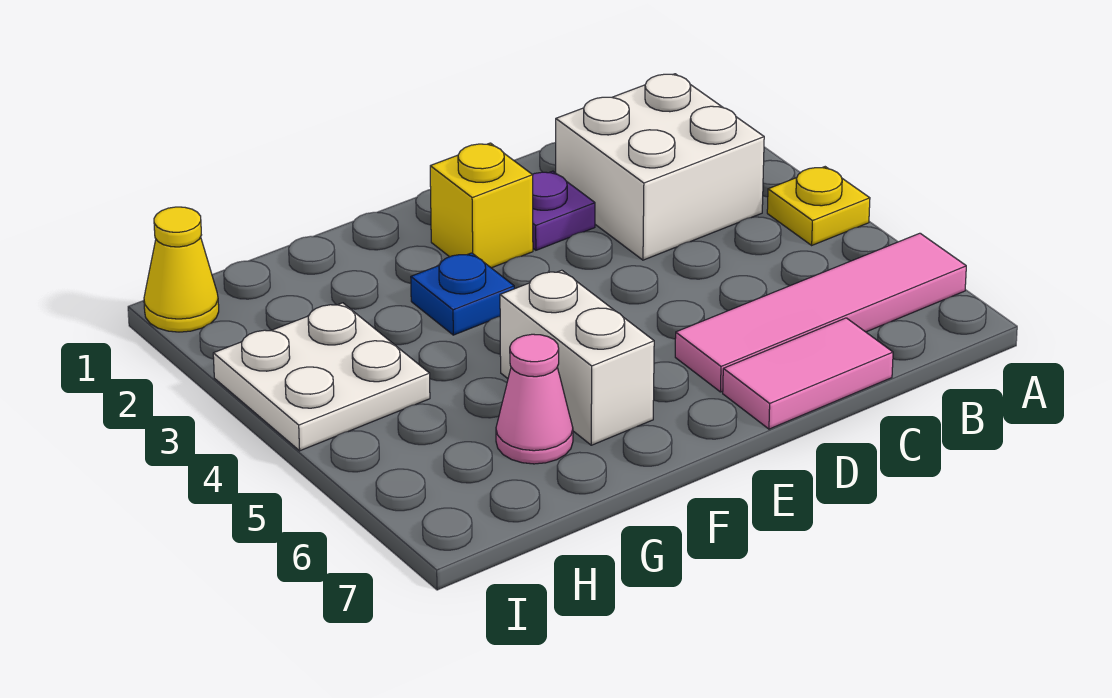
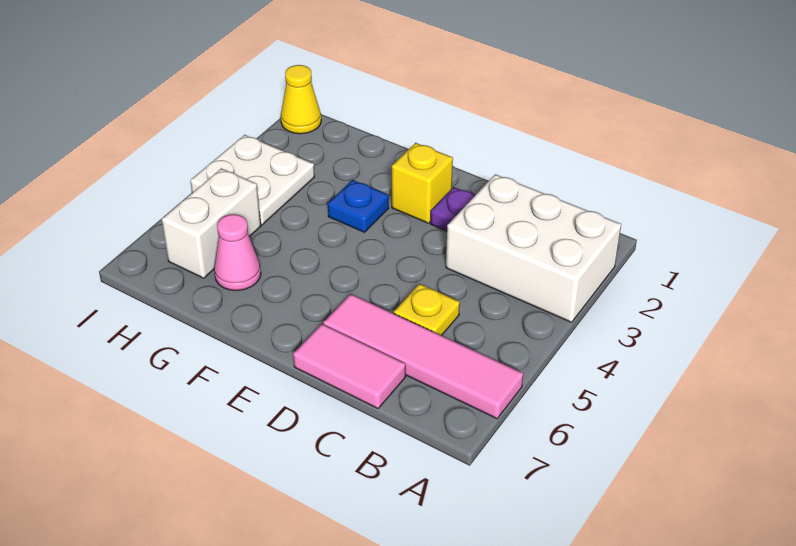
yellow 1x1 plate [767,167,870,245] -> yellow 1x1 plate moved to [394,284,460,336]
white 2x2 brick [556,74,764,260] -> white 2x3 brick [446,174,621,322]
white 1x2 brick [500,270,654,445] -> white 1x2 brick moved to [162,168,261,278]

